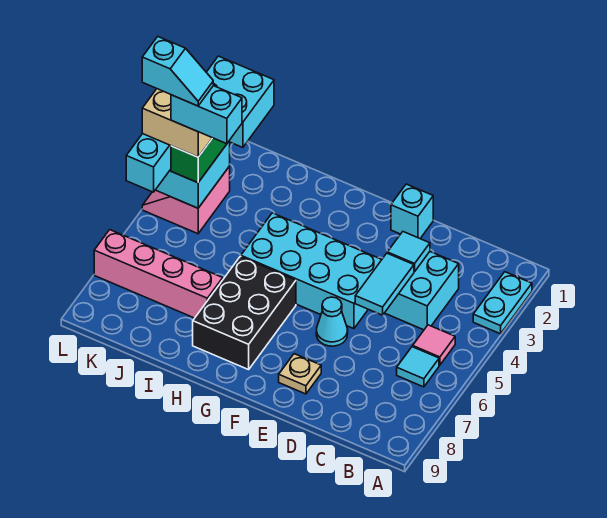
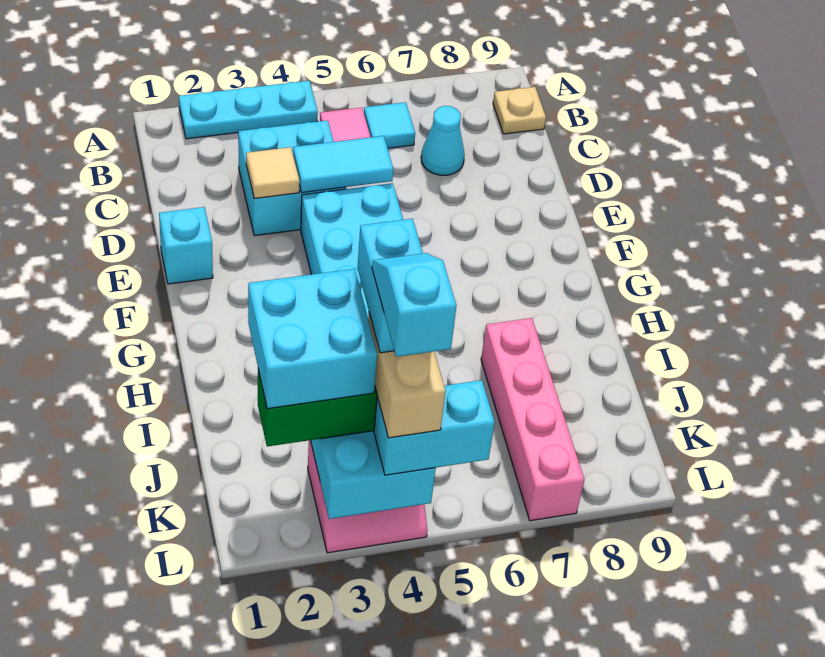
cyan 1x2 plate [473,272,532,334] -> cyan 1x3 plate [179,81,318,139]
cyan 1x1 tile [387,232,430,272] -> tan 1x1 tile [246,147,300,198]
cyan 1x1 cone [316,297,348,346] -> cyan 1x1 cone moved to [421,106,465,175]
tan 1x1 plate [279,354,321,394] -> tan 1x1 plate moved to [493,87,546,134]
black 2x3 brick [193,257,296,370] -> none

